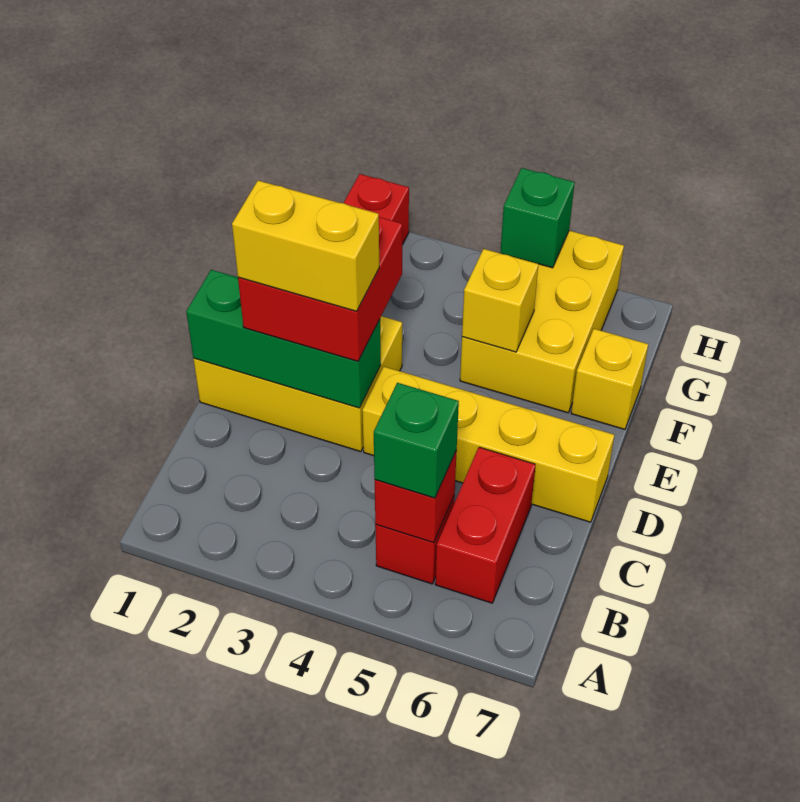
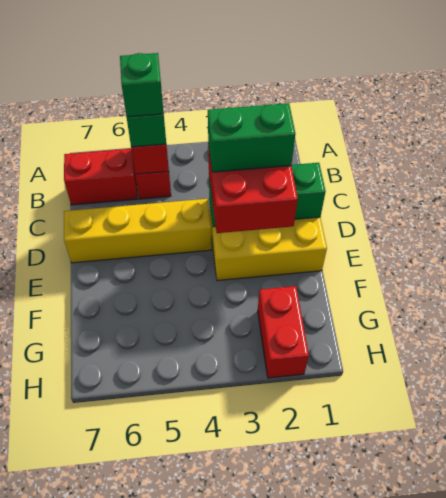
red 1x2 brick [435,447,535,603] -> red 1x2 brick turned to [64,149,137,205]
yellow 1x2 brick [232,181,379,311] -> green 1x2 brick [208,103,295,172]
yellow 2x3 brick [460,231,624,413] -> none
yellow 1x1 brick [462,249,538,352] -> none
yellow 1x1 brick [571,329,648,429] -> none
green 1x1 brick [500,168,575,268] -> green 1x1 brick moved to [120,53,164,117]

